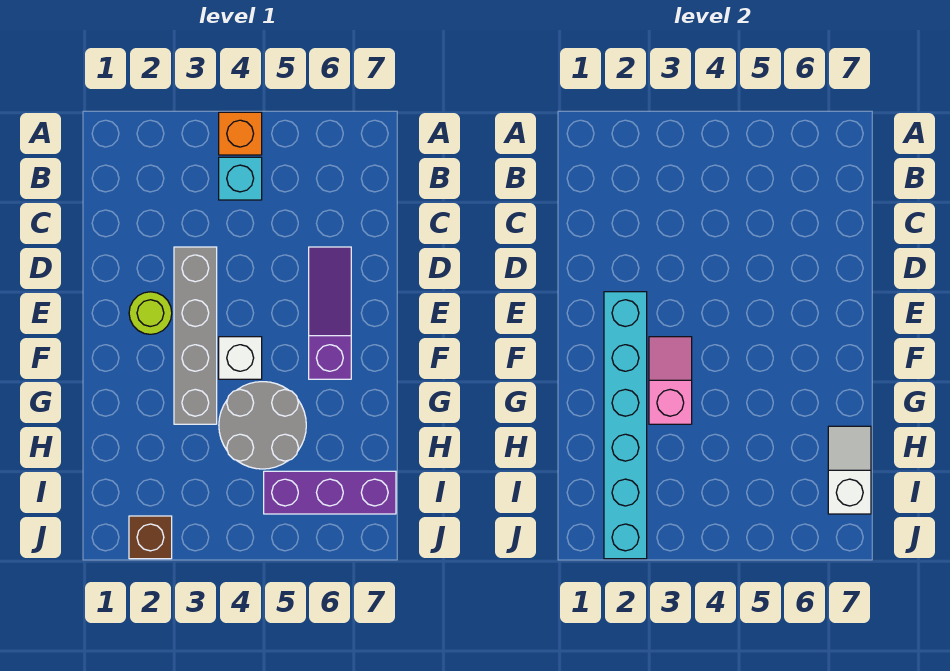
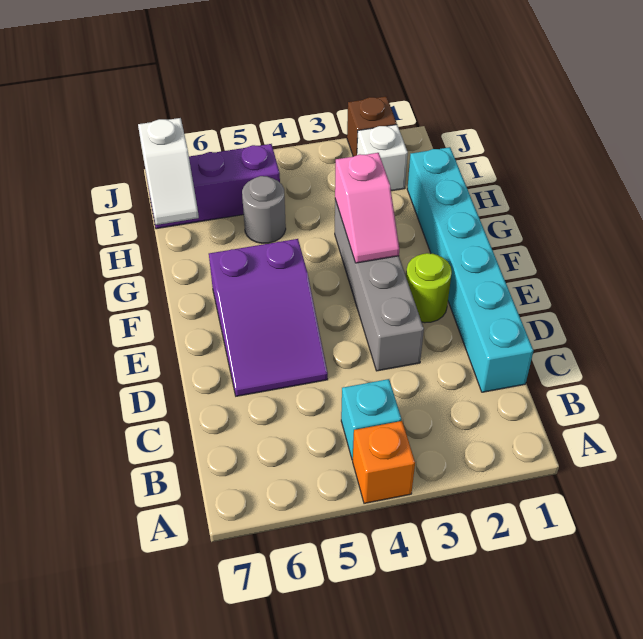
purple 1x3 slope [309,247,351,379] -> purple 2x3 slope [209,239,328,396]
cyan 1x6 brick [604,292,647,559] -> cyan 1x6 brick moved to [407,147,533,392]
white 1x1 brick [219,337,262,379] -> white 1x1 brick moved to [357,125,408,191]
grey 2x2 round brick [219,382,306,469] -> grey 1x1 round brick [242,176,286,243]

